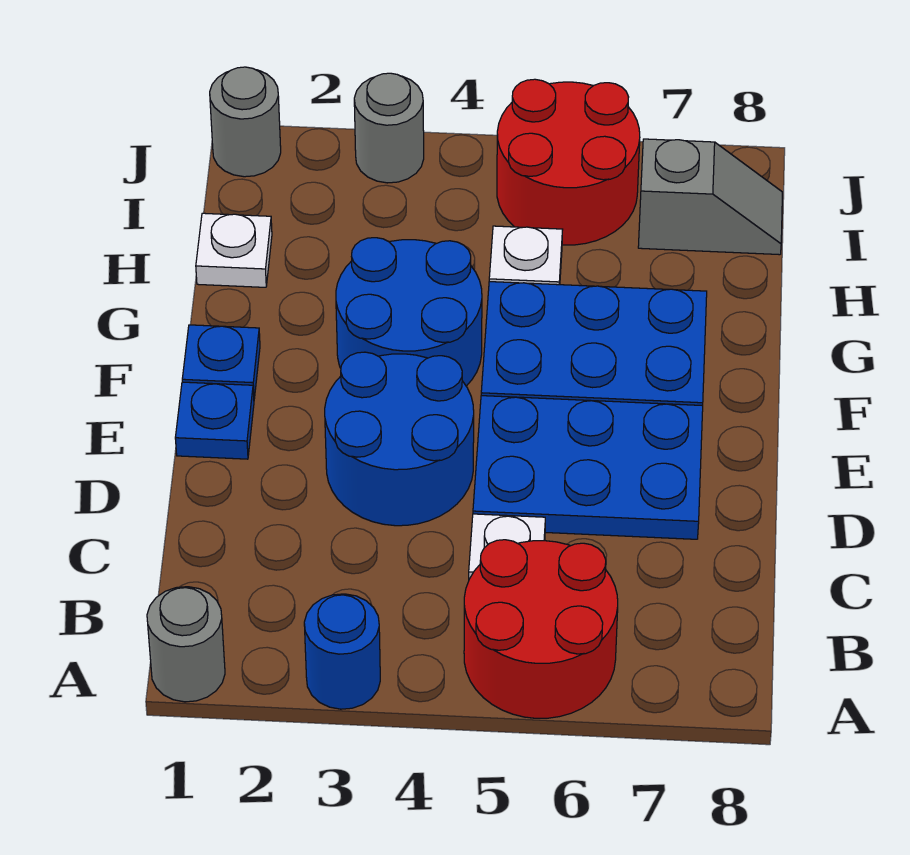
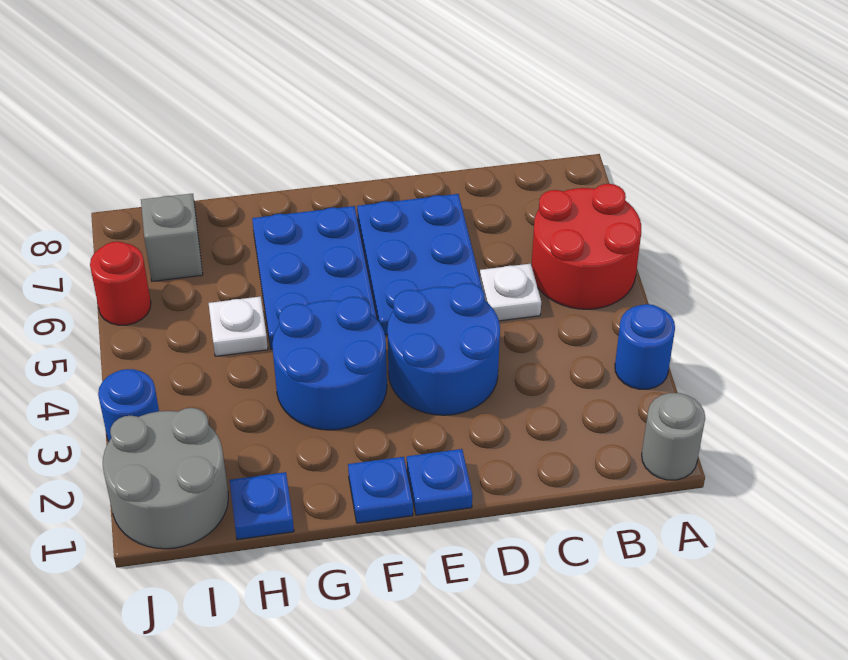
white 1x1 plate [196,213,272,287] -> blue 1x1 plate [229,472,294,540]
red 2x2 round brick [497,79,640,245] -> red 1x1 round brick [90,242,151,325]
grey 1x1 round brick [210,67,281,177] -> grey 2x2 round brick [103,408,228,549]
grey 1x1 round brick [354,73,424,183] -> blue 1x1 round brick [98,369,159,442]

